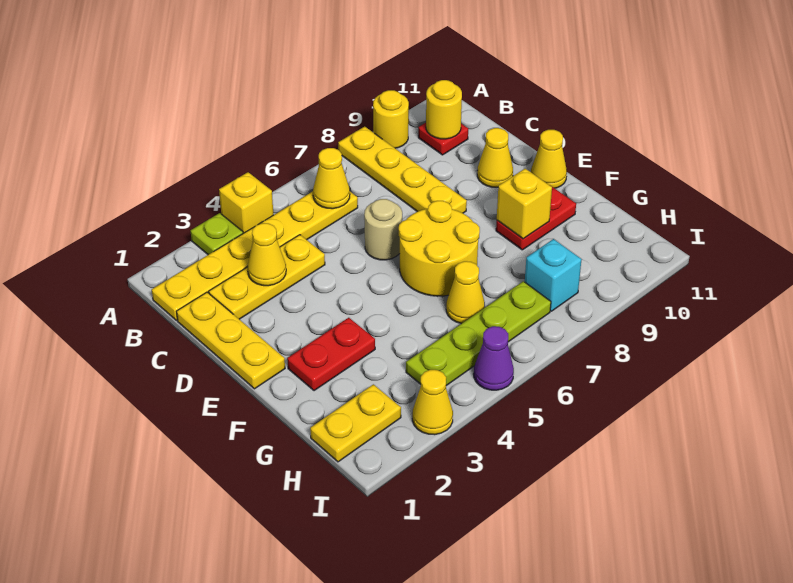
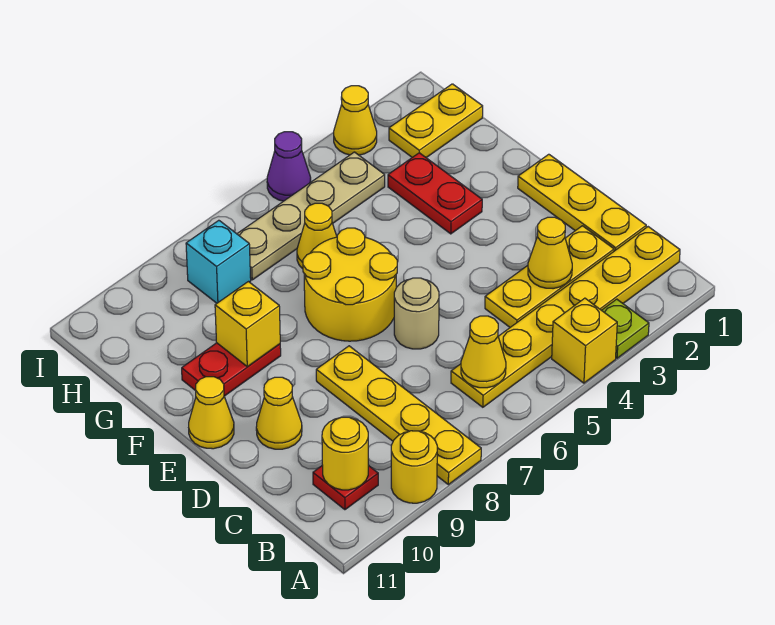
red 1x2 plate [287,318,375,391] -> red 1x2 plate turned to [388,153,482,234]
lime 1x4 plate [406,281,551,386] -> tan 1x4 plate [237,152,385,280]

